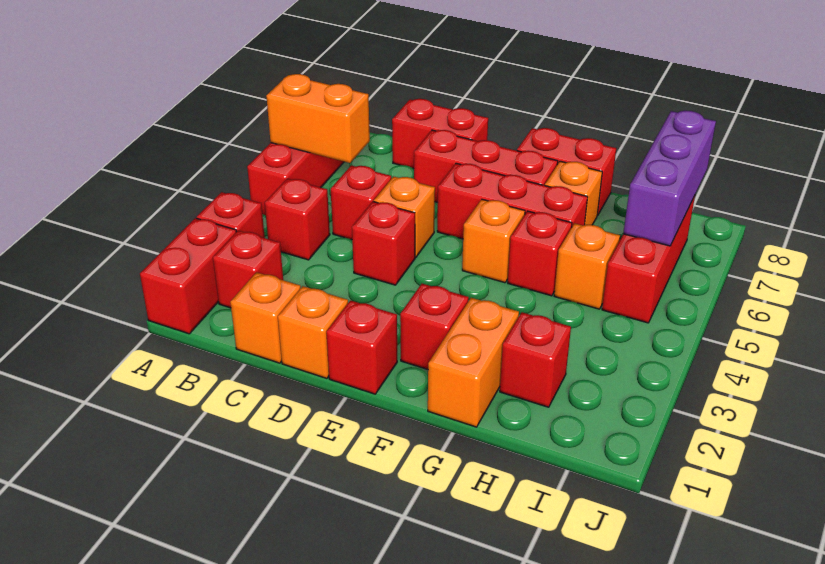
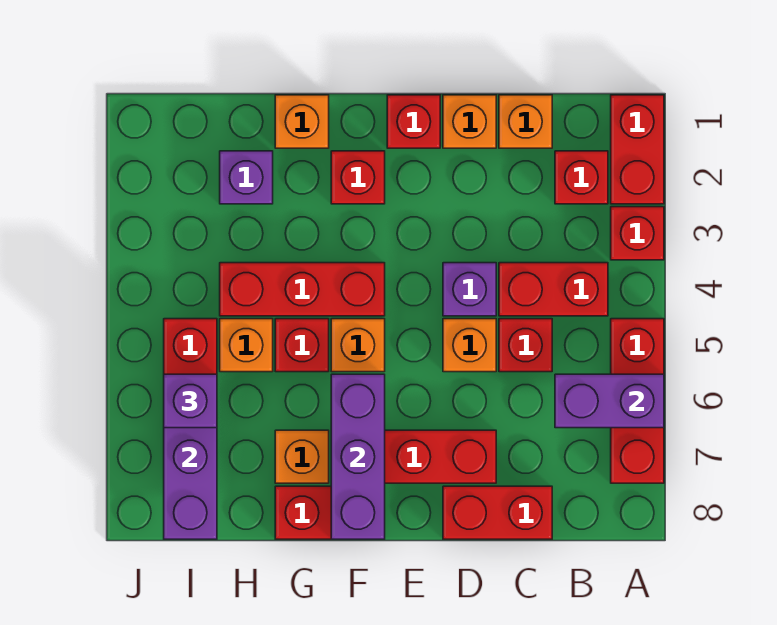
orange 1x2 brick [266,74,370,163] -> purple 1x2 brick [555,374,664,428]
red 1x1 brick [265,179,330,260] -> red 1x2 brick [499,263,608,316]
red 1x1 brick [352,202,415,285] -> purple 1x1 brick [443,263,496,316]
red 1x3 brick [437,163,588,239] -> red 1x3 brick moved to [220,263,385,316]
none -> purple 1x3 brick [331,374,385,539]
orange 1x2 brick [428,298,519,427] -> orange 1x1 brick [275,95,329,148]
red 1x1 brick [500,312,571,407] -> purple 1x1 brick [220,151,273,204]
none -> purple 1x1 brick [164,374,217,428]

